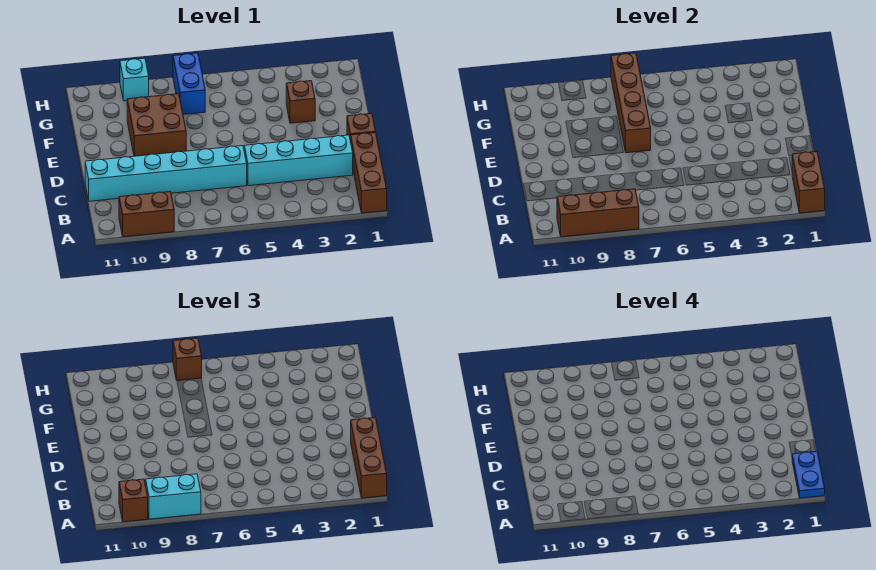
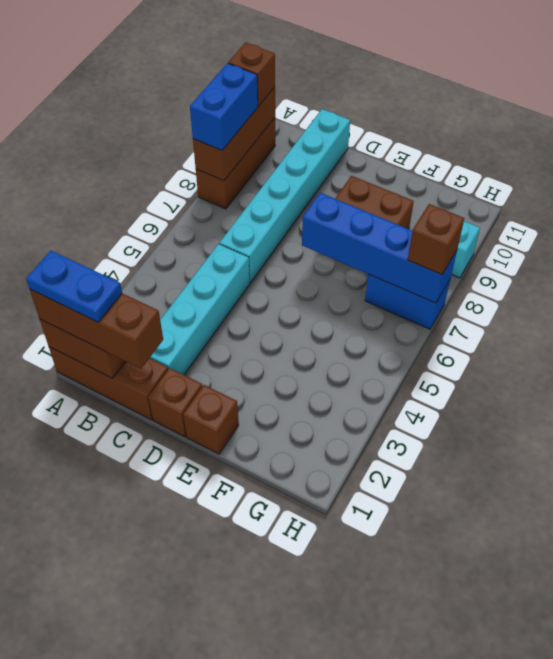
cyan 1x2 brick [146,474,201,519] -> blue 1x2 brick [190,63,258,150]
brown 1x2 brick [119,192,174,237] -> brown 1x3 brick [196,118,275,209]
brown 1x4 brick [611,53,651,153] -> blue 1x4 brick [302,193,457,303]
brown 1x1 brick [286,81,315,123] -> brown 1x1 brick moved to [183,385,239,454]

